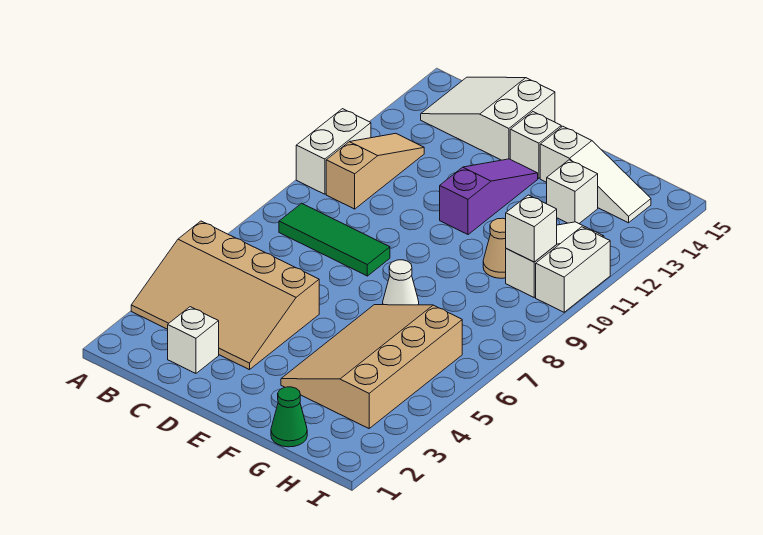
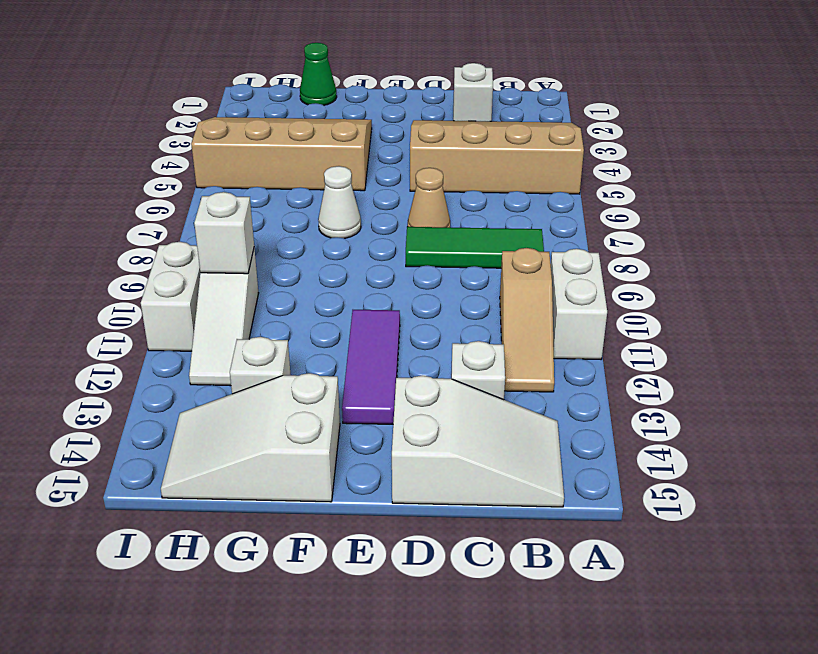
purple 1x3 slope [440,159,538,235] -> purple 1x3 tile [342,310,400,424]
white 1x1 brick [510,112,561,178] -> white 1x1 brick moved to [451,341,505,400]
tan 3x4 slope [281,305,462,428] -> tan 3x4 slope turned to [191,117,372,191]
white 1x3 slope [540,126,651,223] -> white 2x3 slope [161,373,340,502]
tan 1x1 cone [483,218,506,278] -> tan 1x1 cone moved to [408,168,450,227]

